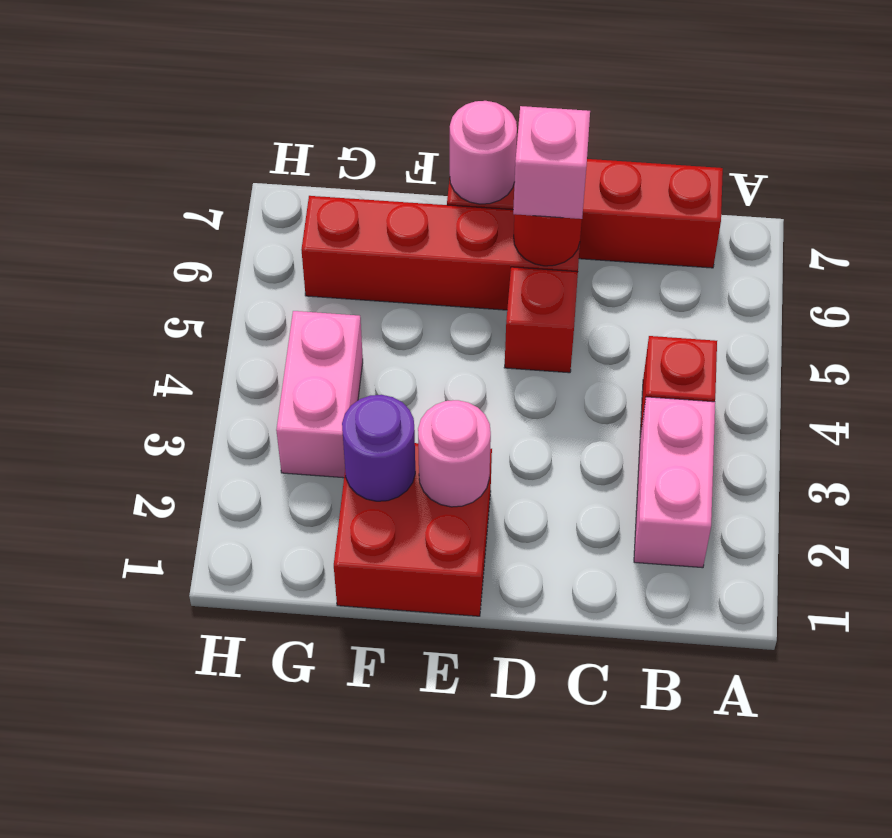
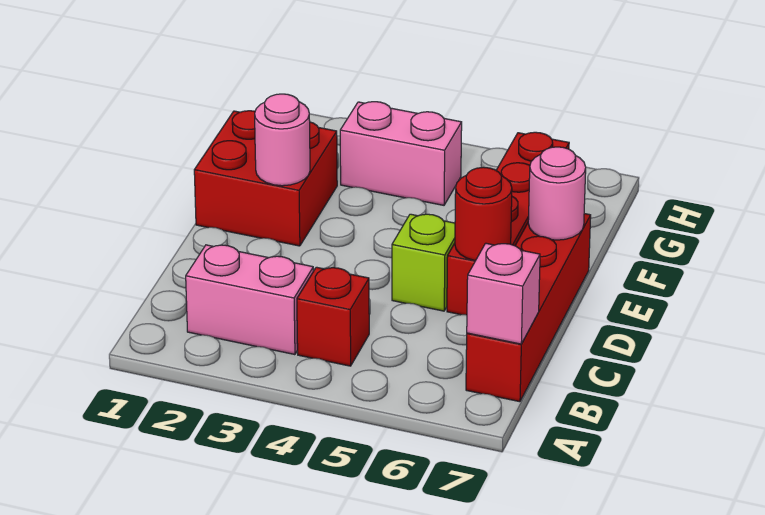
red 1x1 brick [504,267,578,373] -> lime 1x1 brick [392,214,455,311]
pink 1x1 brick [513,106,590,219] -> pink 1x1 brick moved to [467,243,540,344]
purple 1x1 round brick [342,395,415,501] -> none

